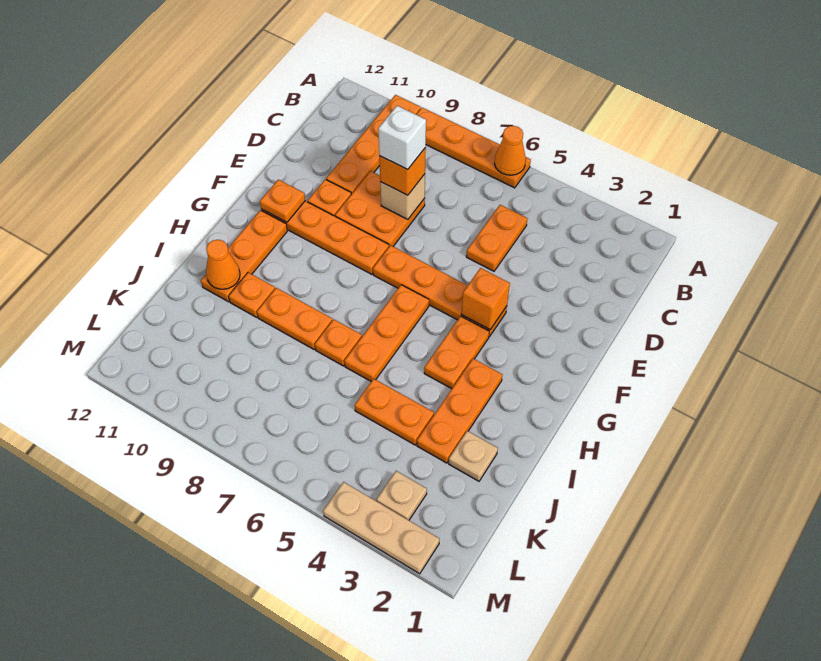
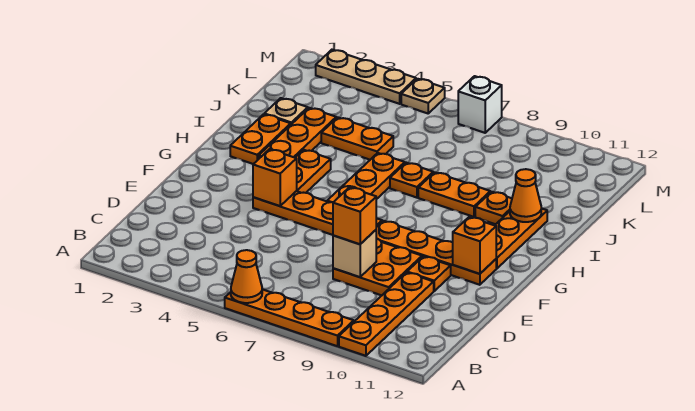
orange 1x2 plate [466,205,527,271] -> orange 1x2 plate moved to [230,114,291,164]
white 1x1 brick [378,106,426,169] -> white 1x1 brick moved to [458,76,502,133]
orange 1x1 plate [260,180,305,222] -> orange 1x1 brick [453,217,496,274]
tan 1x1 plate [376,471,427,520] -> tan 1x1 plate moved to [401,79,445,113]

